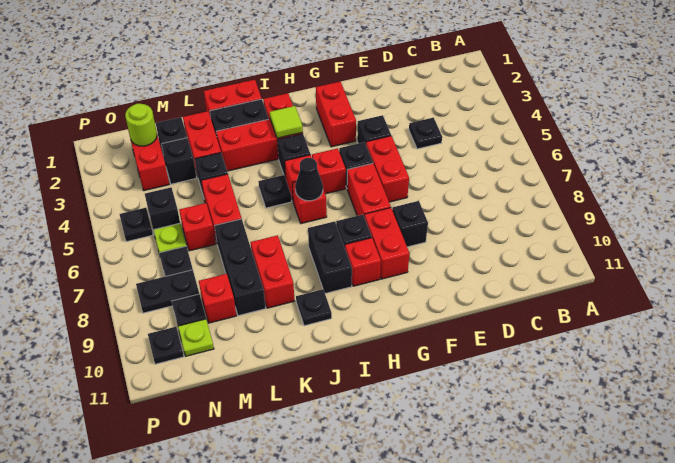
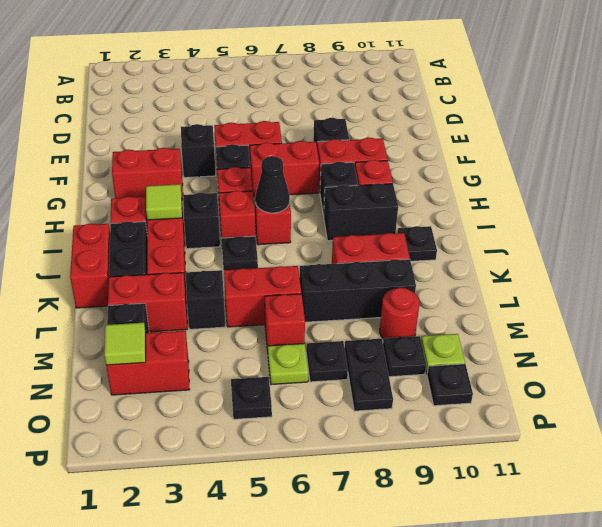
black 1x1 plate [409,118,442,149] -> none
black 1x1 brick [161,138,197,184] -> none
red 1x1 brick [199,274,236,323] -> red 1x1 round brick [380,287,419,339]
lime 1x1 round brick [125,104,157,146] -> lime 1x1 tile [104,323,146,365]
black 1x1 brick [145,187,180,230] -> none

